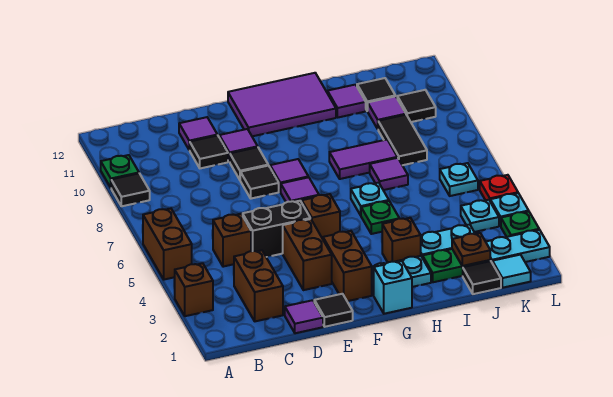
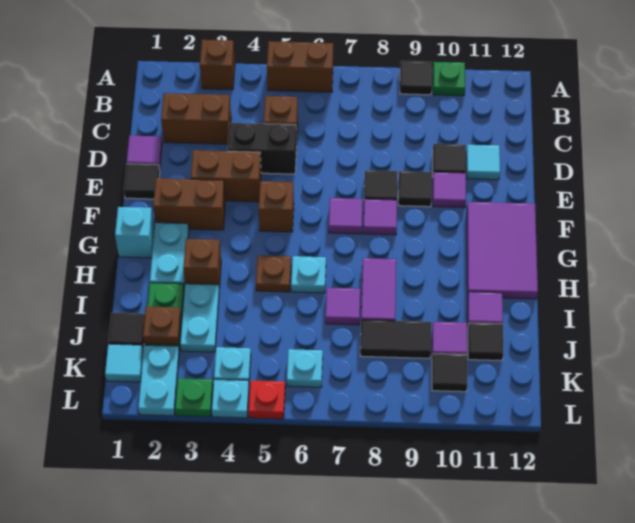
black 1x2 brick [243,201,310,257] -> black 1x2 brick turned to [227,123,297,174]
purple 1x1 tile [179,117,217,150] -> cyan 1x1 tile [466,145,500,180]
green 1x1 plate [361,201,399,234] -> brown 1x1 plate [256,255,291,292]

